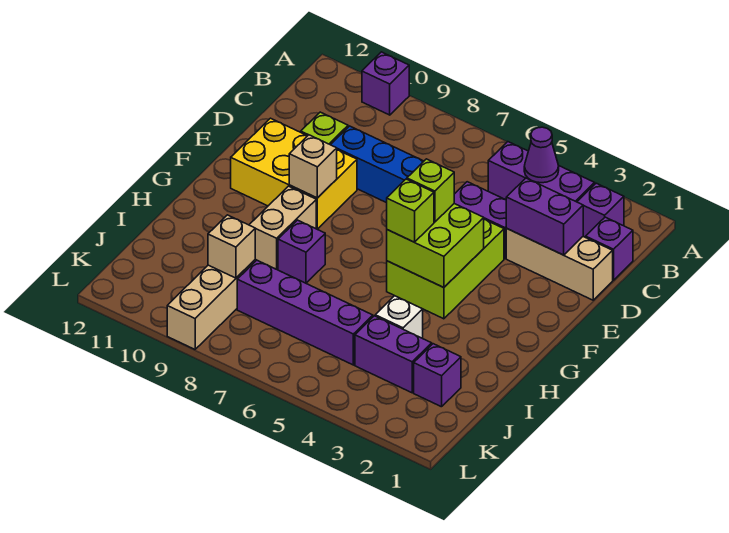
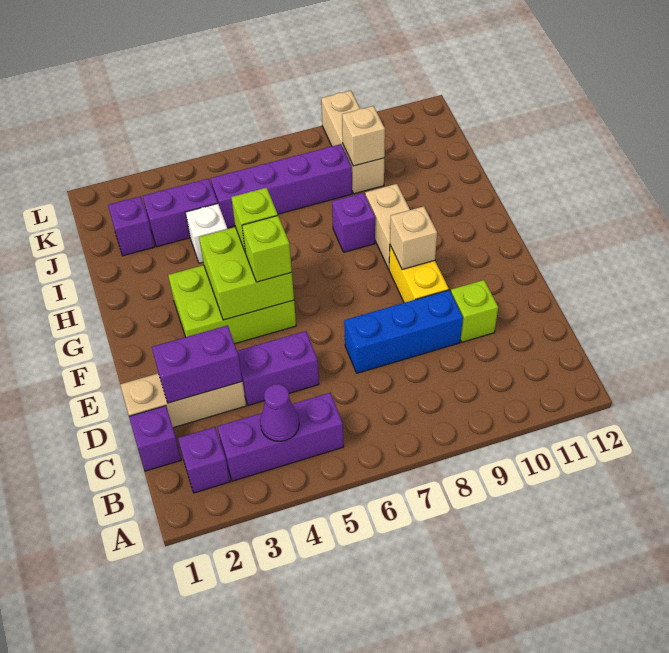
purple 1x1 brick [362,52,409,115] -> none
lime 2x3 brick [387,220,504,319] -> lime 2x3 brick turned to [168,265,296,344]
yellow 2x3 brick [231,118,357,229] -> yellow 1x2 brick [389,245,449,303]

